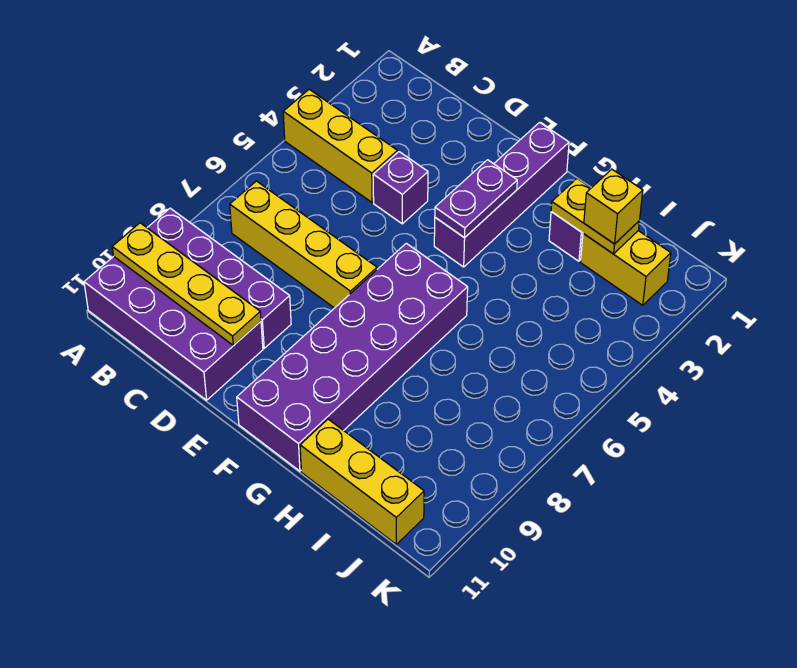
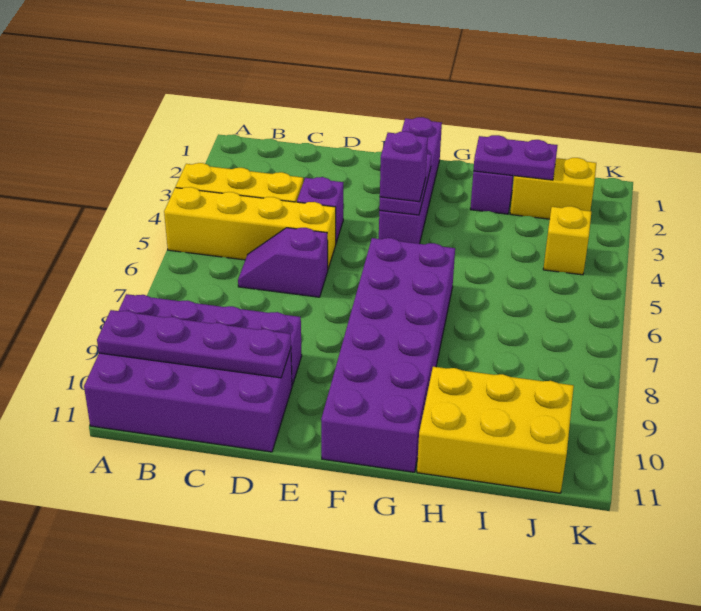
yellow 1x4 plate [112,223,261,346] -> purple 1x4 plate [97,310,291,378]
yellow 1x4 brick [230,181,377,308] -> yellow 1x4 brick moved to [164,187,336,269]
none -> purple 1x2 slope [238,228,328,297]
none -> purple 1x1 brick [380,131,428,202]
yellow 1x2 plate [551,179,639,254] -> purple 1x2 plate [473,135,558,180]
yellow 1x3 brick [300,419,424,544] -> yellow 2x3 brick [417,367,574,493]
yellow 1x1 brick [584,169,643,244] -> yellow 1x1 brick moved to [543,206,591,275]

